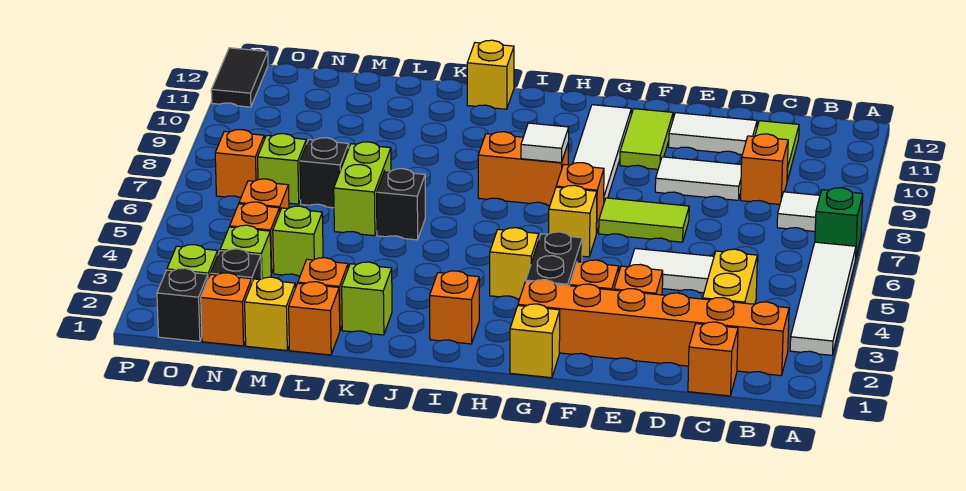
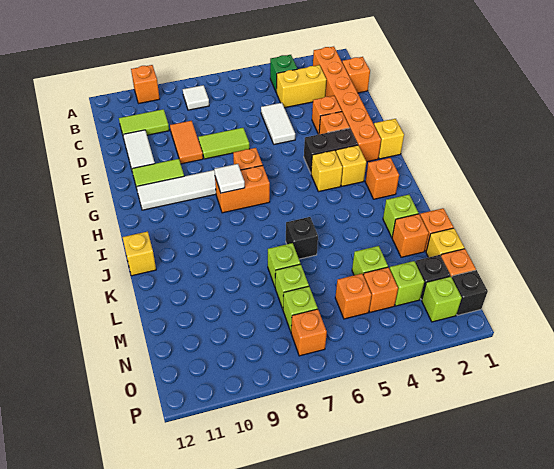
white 1x4 tile [790,242,856,355] -> none
green 1x1 brick [815,188,863,256] -> green 1x1 brick moved to [270,55,297,93]
orange 1x1 brick [741,134,788,204] -> orange 1x1 brick moved to [131,65,160,103]
white 1x2 tile [655,157,741,200] -> orange 1x2 tile [170,121,203,164]
lime 1x2 tile [599,198,689,242] -> lime 1x2 tile turned to [198,128,250,159]
yellow 1x1 brick [549,185,597,257] -> yellow 1x1 brick moved to [336,145,366,186]
orange 1x2 brick [478,132,569,205] -> orange 1x2 brick turned to [215,165,270,213]
lime 1x2 brick [334,142,391,236] -> lime 1x1 brick [268,243,300,287]
black 1x1 brick [300,138,349,208] -> lime 1x1 brick [275,264,309,309]
black 1x2 tile [211,48,268,107] -> none

